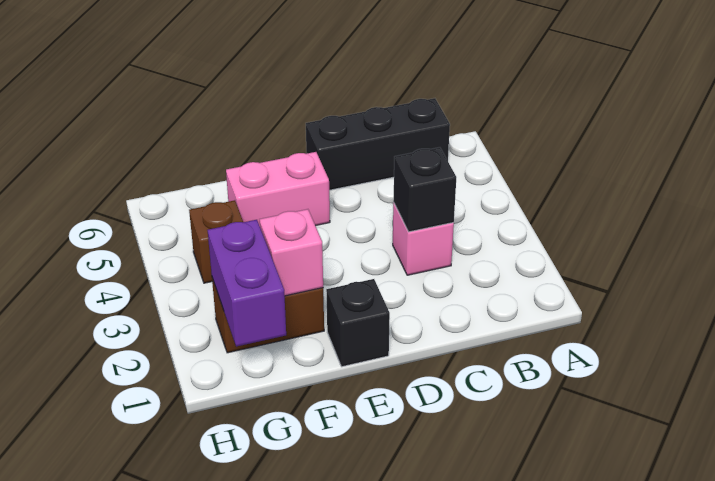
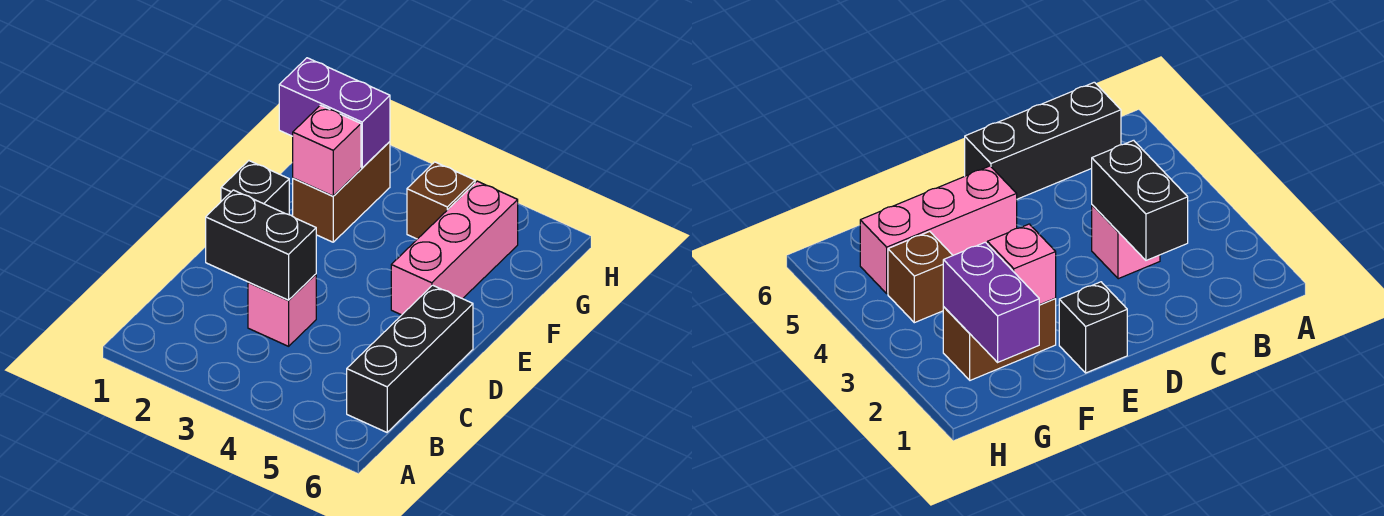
black 1x1 brick [393,147,456,232] -> black 1x2 brick [206,190,316,300]
pink 1x2 brick [226,152,330,226] -> pink 1x3 brick [391,181,518,315]

